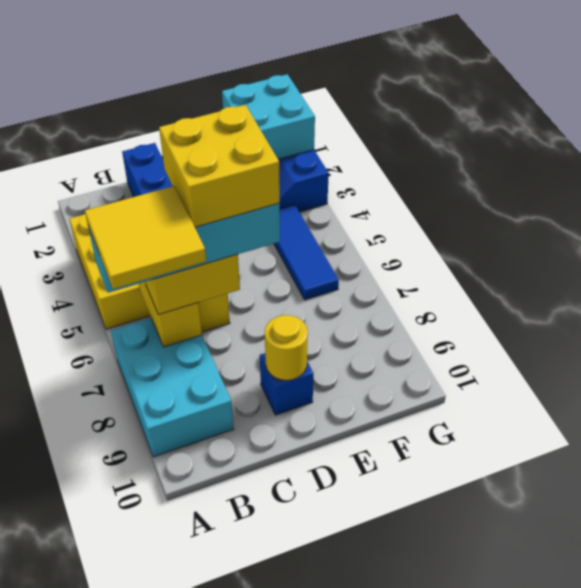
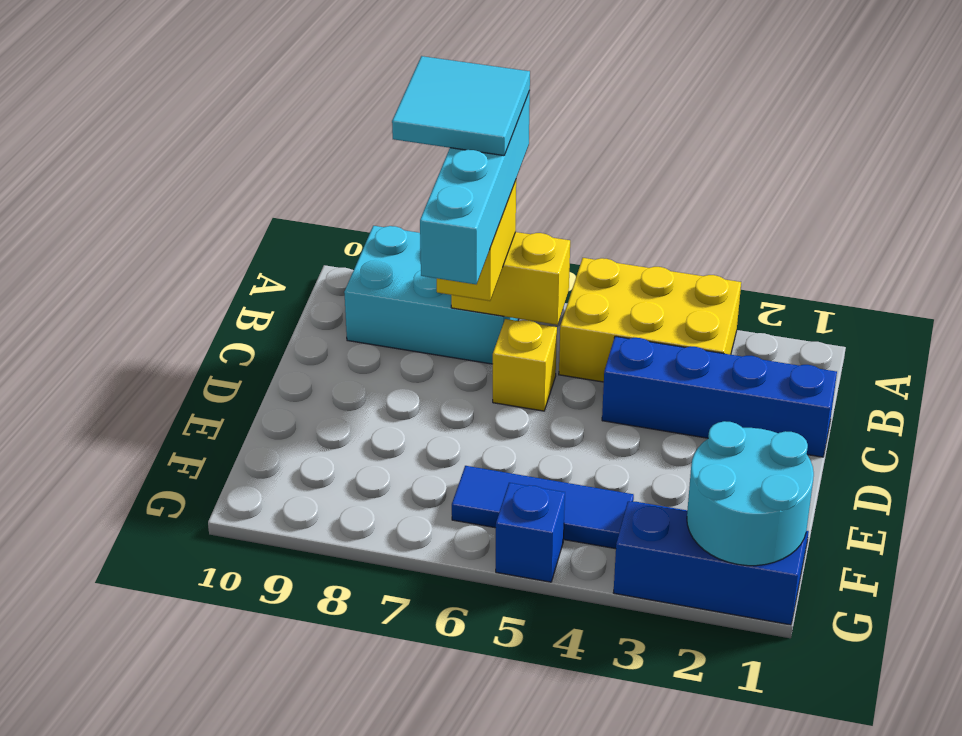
yellow 2x2 tile [85,186,206,289] -> cyan 2x2 tile [392,56,530,156]
yellow 2x2 brick [159,105,280,227] -> none
blue 1x1 brick [260,353,313,415] -> blue 1x1 brick moved to [496,483,565,582]
yellow 1x1 round brick [265,315,308,380] -> none
cyan 2x2 brick [222,74,315,159] -> cyan 2x2 round brick [687,421,814,566]

